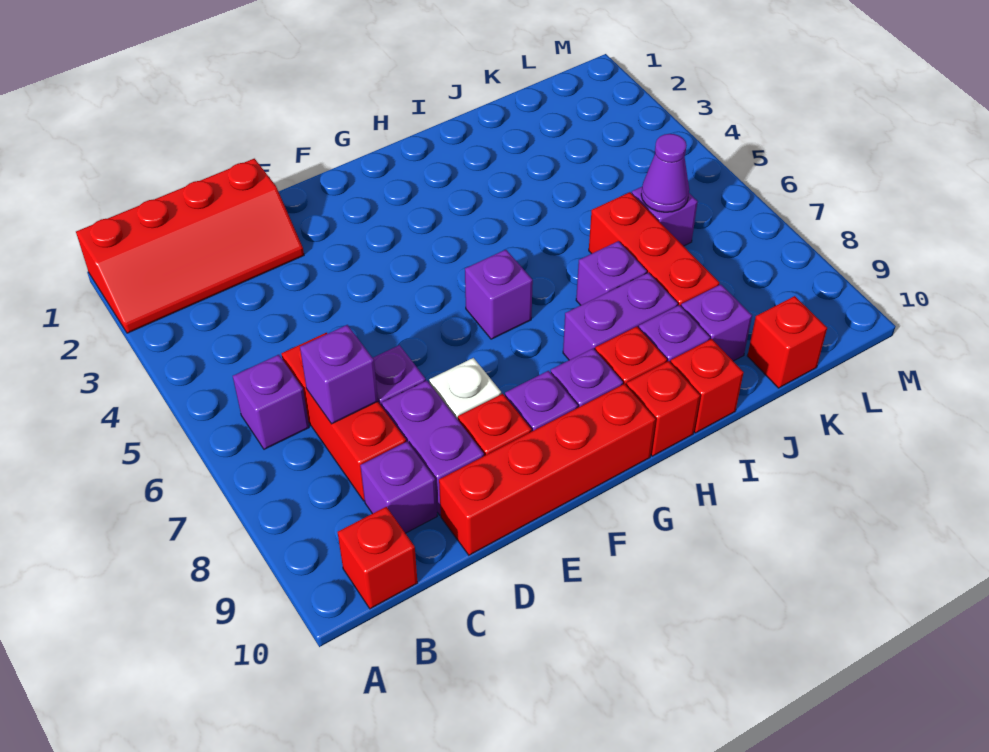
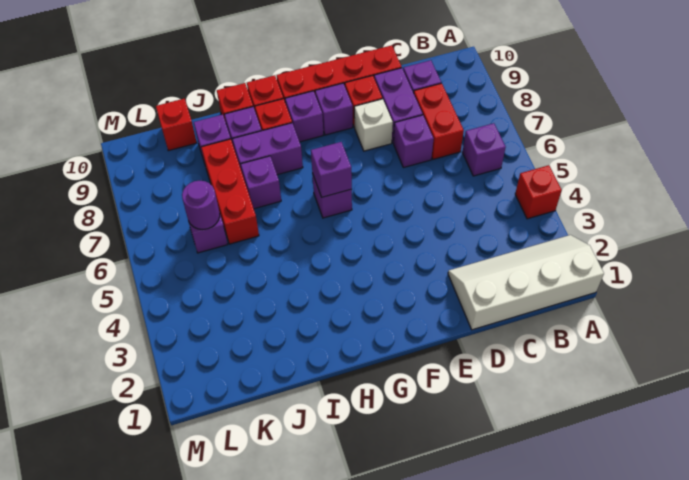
red 2x4 slope [76,159,304,333] -> white 2x4 slope [448,235,604,330]
red 1x1 brick [338,507,418,609] -> red 1x1 brick moved to [515,165,562,219]
red 1x3 brick [281,333,406,501] -> red 1x2 brick [414,83,464,159]
purple 1x1 brick [300,325,378,424] -> purple 1x1 brick moved to [311,142,352,197]
purple 1x1 cone [641,134,689,212] -> purple 1x1 round brick [182,181,220,230]

